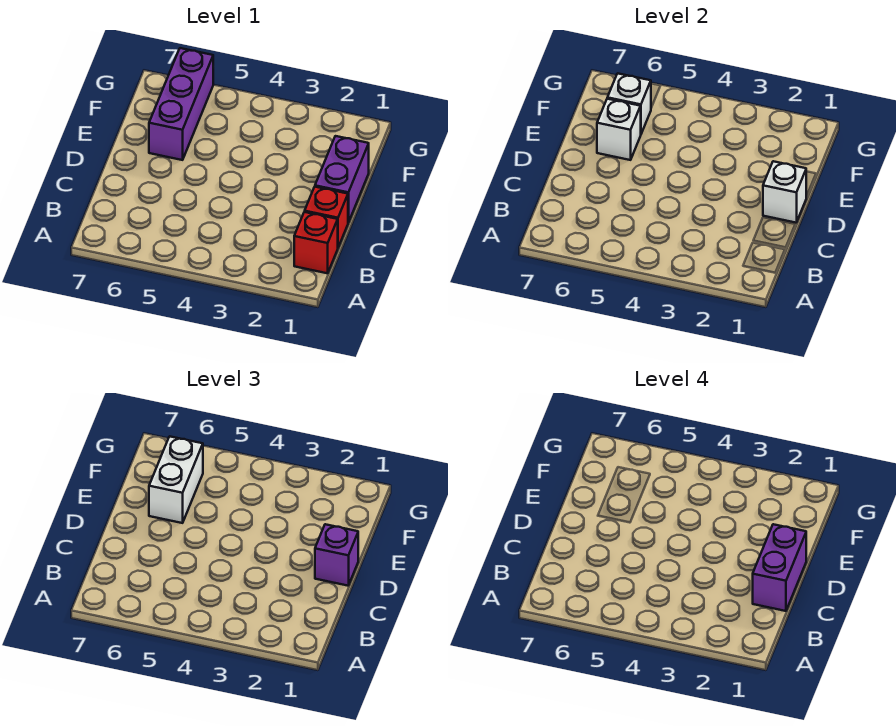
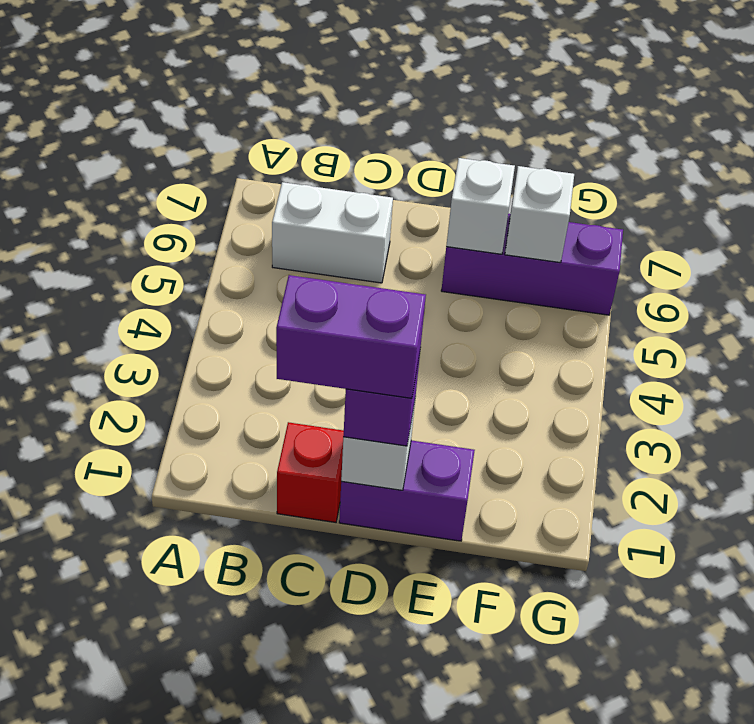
red 1x1 brick [294,212,338,273] -> none
white 1x2 brick [149,436,203,523] -> white 1x2 brick moved to [272,182,393,283]

